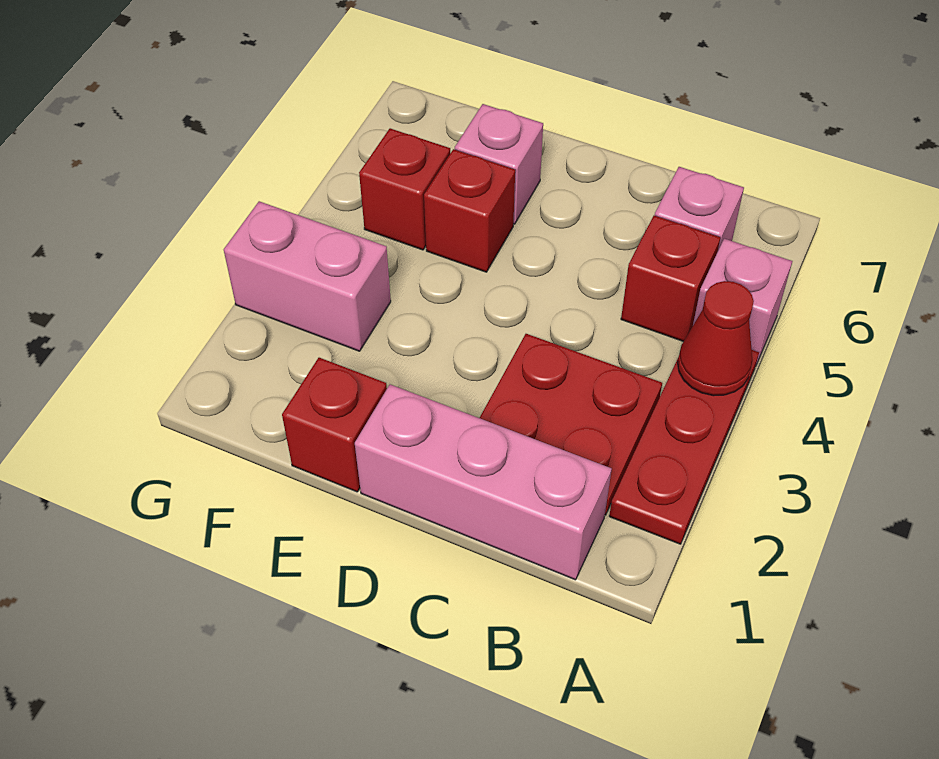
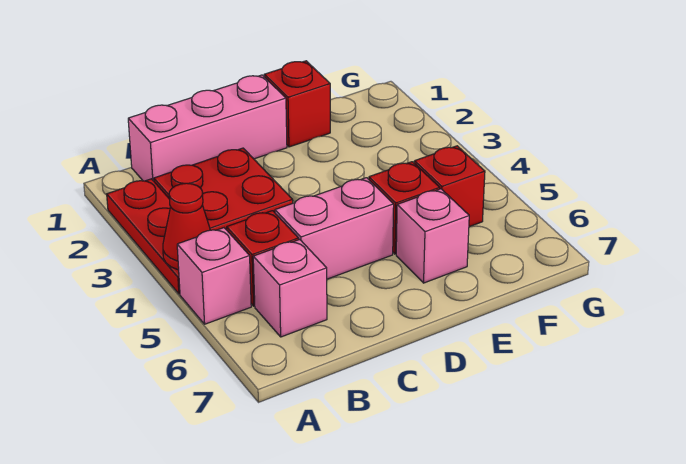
pink 1x2 brick [224,201,391,351] -> pink 1x2 brick moved to [275,178,394,279]

